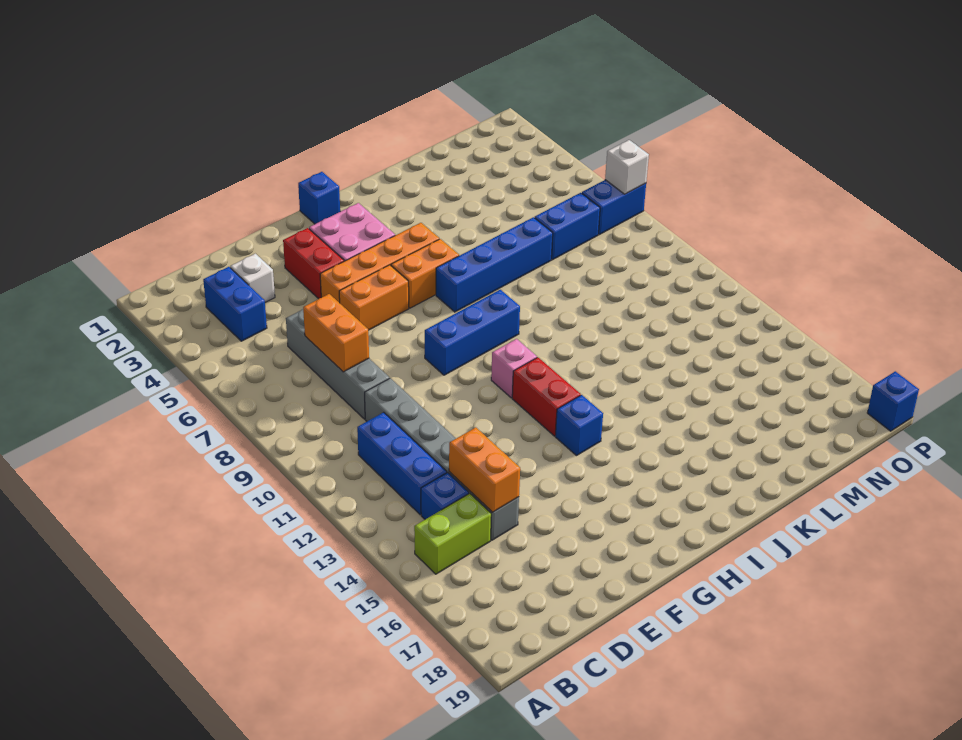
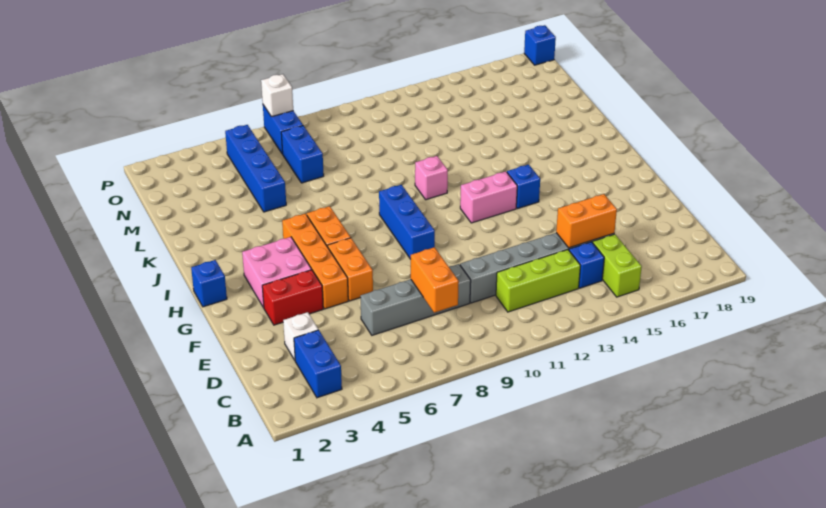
blue 1x2 brick [203,267,267,341] -> blue 1x2 brick turned to [294,330,342,398]
blue 1x3 brick [357,412,447,515] -> lime 1x3 brick [496,250,580,312]
orange 1x2 brick [303,294,369,372] -> orange 1x2 brick turned to [411,247,459,313]
pink 1x1 brick [491,339,537,398] -> pink 1x1 brick moved to [415,156,448,200]
red 1x2 brick [512,357,581,436] -> pink 1x2 brick [460,172,517,223]
blue 1x4 brick [436,217,553,312] -> blue 1x4 brick moved to [225,125,286,212]

